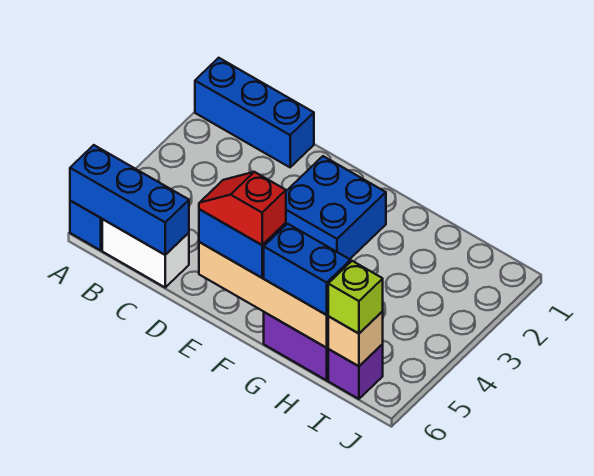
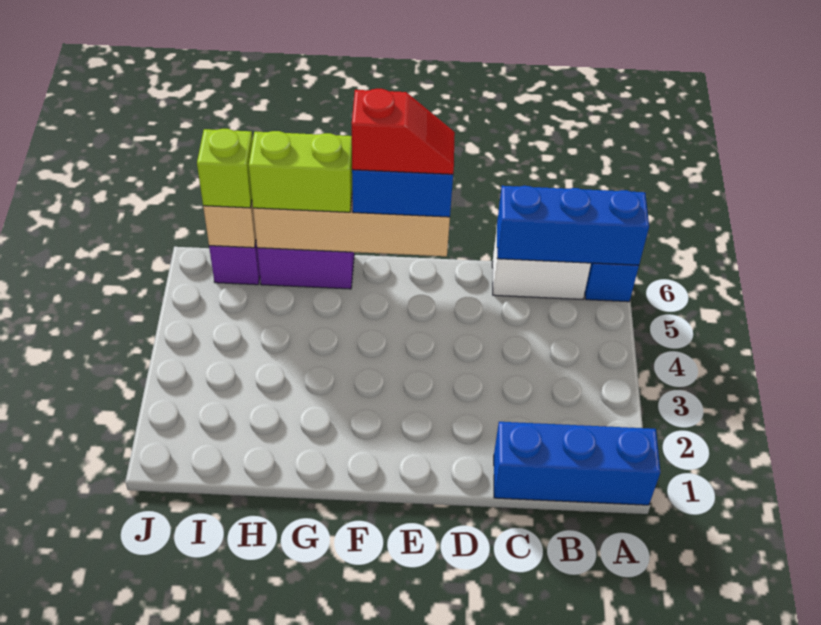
blue 2x2 brick [286,156,386,259] -> none
blue 1x2 brick [264,224,351,315] -> lime 1x2 brick [249,131,352,212]

